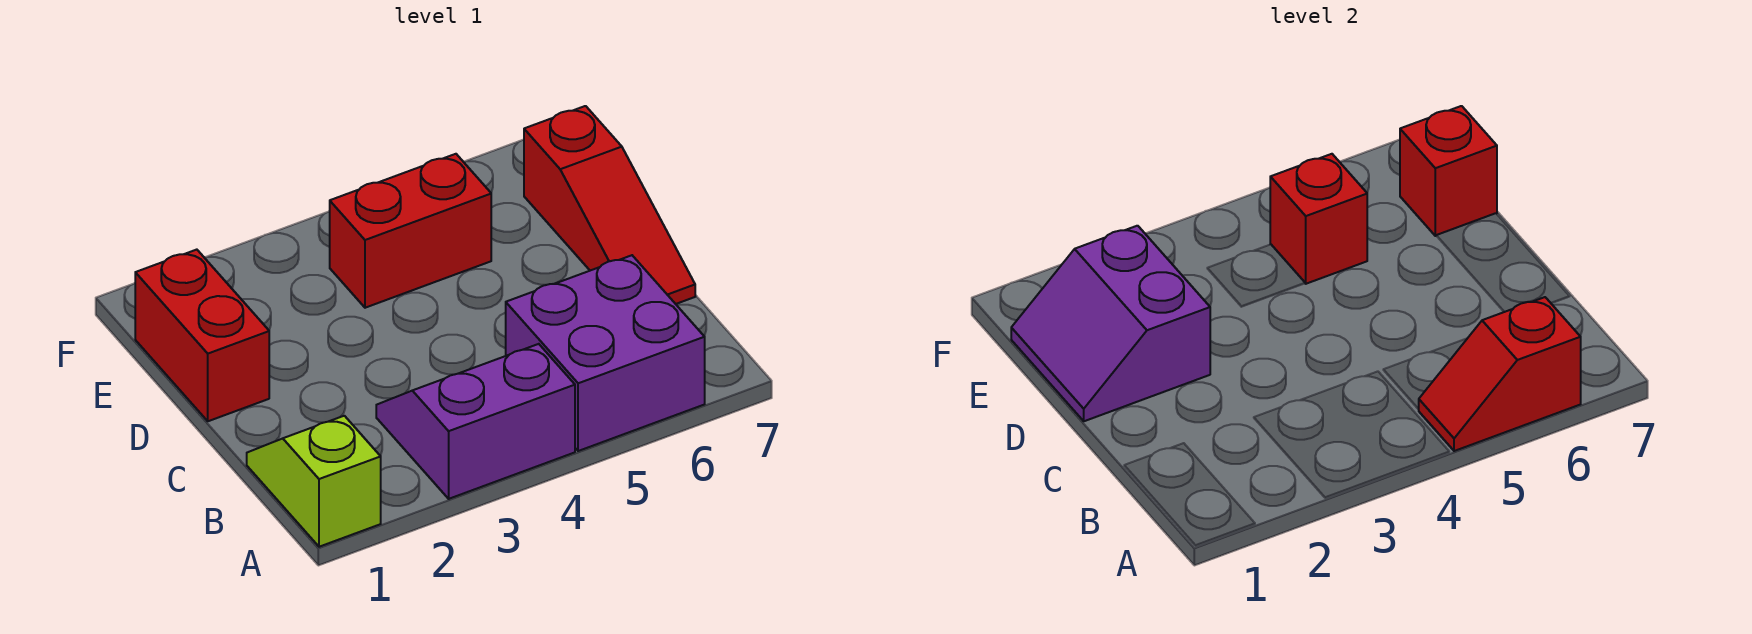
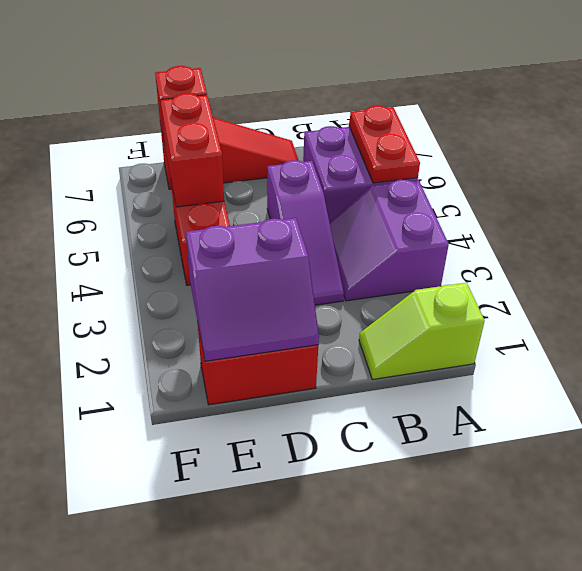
red 1x2 slope [1419,297,1581,451] -> red 1x2 plate [349,106,420,183]
none -> purple 1x3 slope [267,160,344,305]
red 1x1 brick [1270,154,1367,284] -> red 1x2 brick [160,93,224,207]

